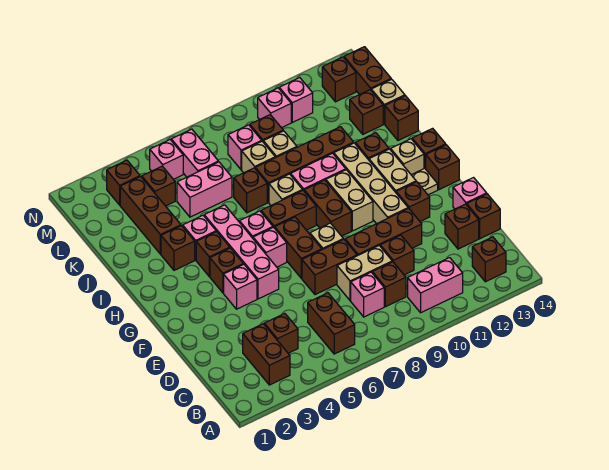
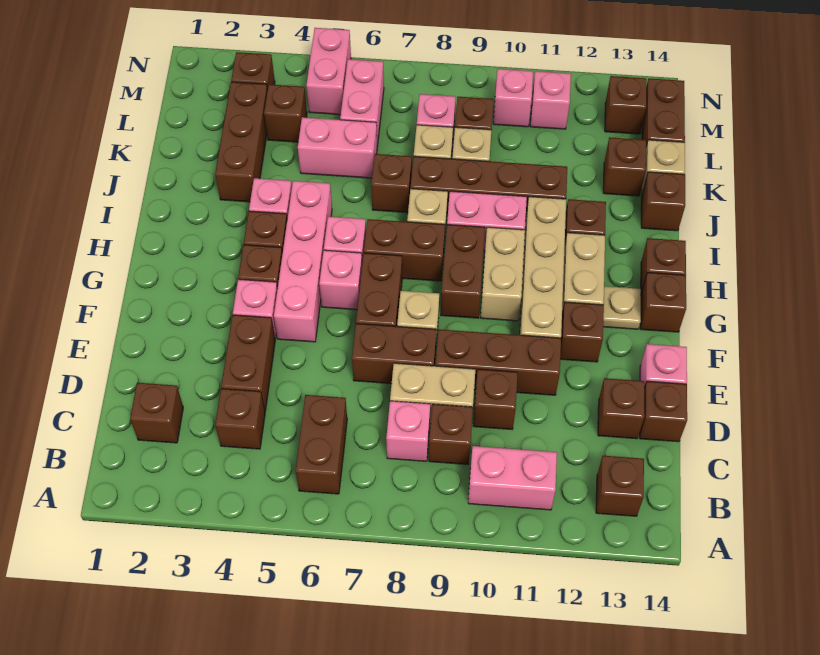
brown 1x2 brick [243,324,290,385] -> brown 1x2 brick moved to [221,315,275,411]
tan 1x1 brick [391,139,424,175] -> none
brown 1x1 brick [161,226,195,270] -> brown 1x1 brick moved to [130,383,183,443]
pink 1x1 brick [150,140,183,179] -> pink 1x2 brick [306,28,351,115]

